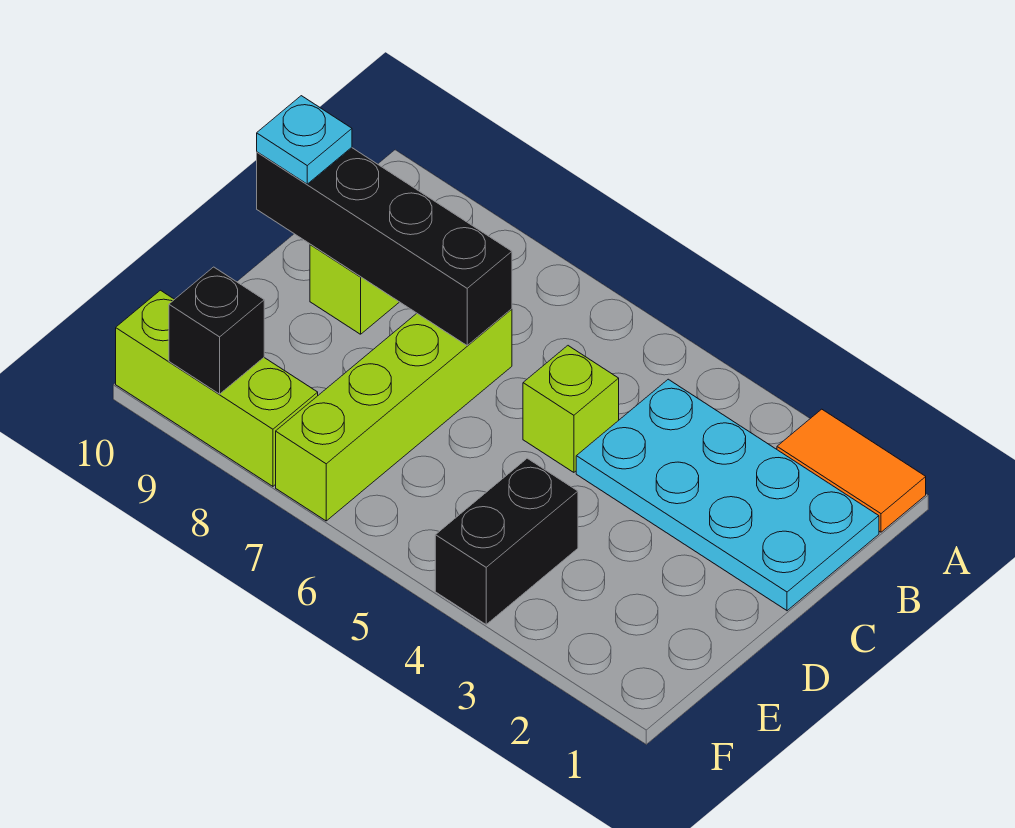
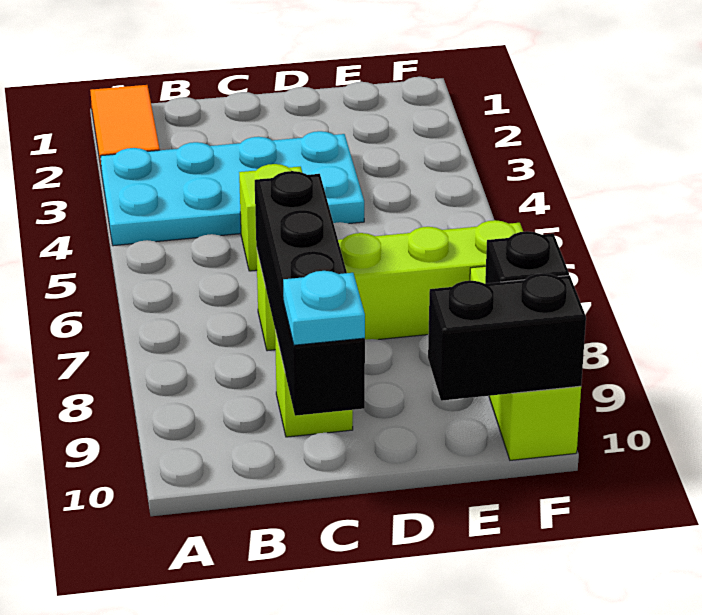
cyan 2x4 plate [576,379,879,611] -> cyan 2x4 plate turned to [100,131,364,246]
black 1x2 brick [435,458,578,624] -> black 1x2 brick moved to [428,274,586,401]

